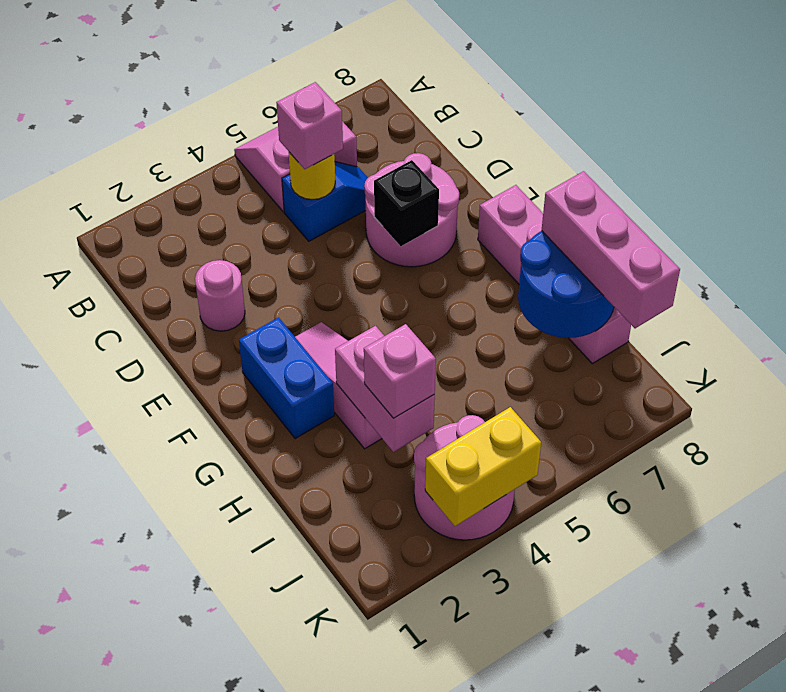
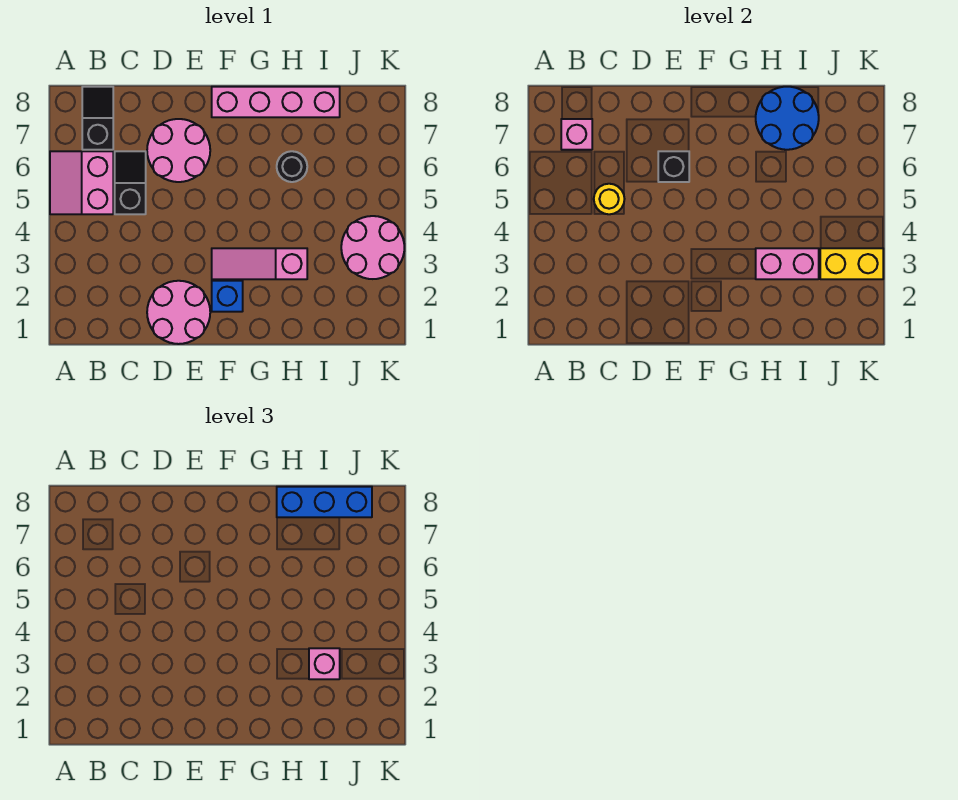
none -> black 1x2 slope [82,87,113,150]
blue 1x2 slope [282,162,368,241] -> black 1x2 slope [115,151,146,214]
pink 1x1 brick [276,82,343,169] -> pink 1x1 brick moved to [561,119,592,150]
pink 1x1 round brick [195,260,245,331] -> pink 2x2 round brick [147,281,210,344]
blue 1x2 brick [239,317,334,439] -> blue 1x1 brick [212,281,243,312]
none -> black 1x1 round brick [277,151,307,182]
pink 1x3 brick [542,171,680,328] -> blue 1x3 brick [277,487,372,517]
yellow 1x2 brick [425,407,541,526] -> yellow 1x2 brick turned to [820,248,883,279]

